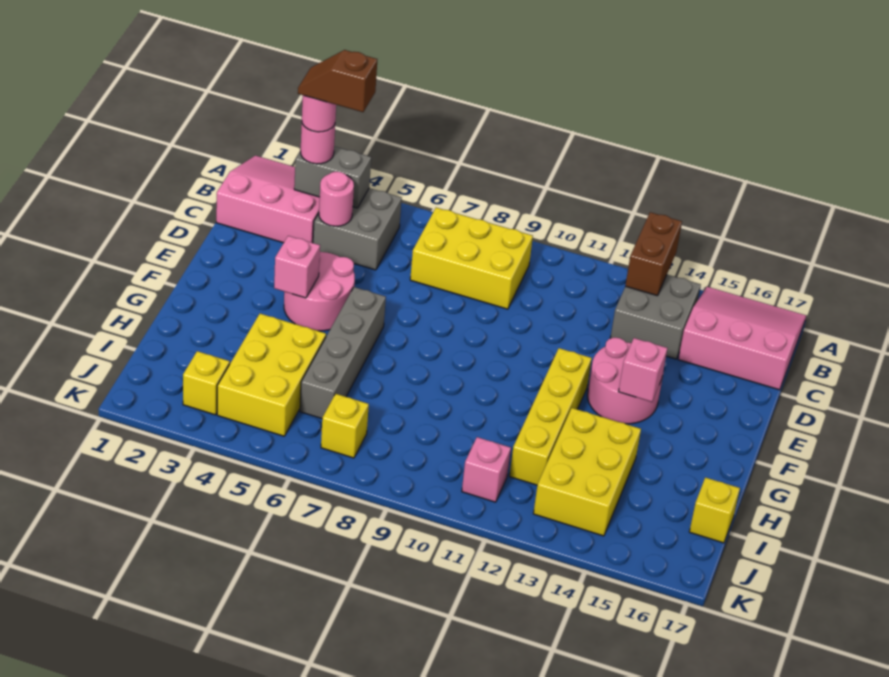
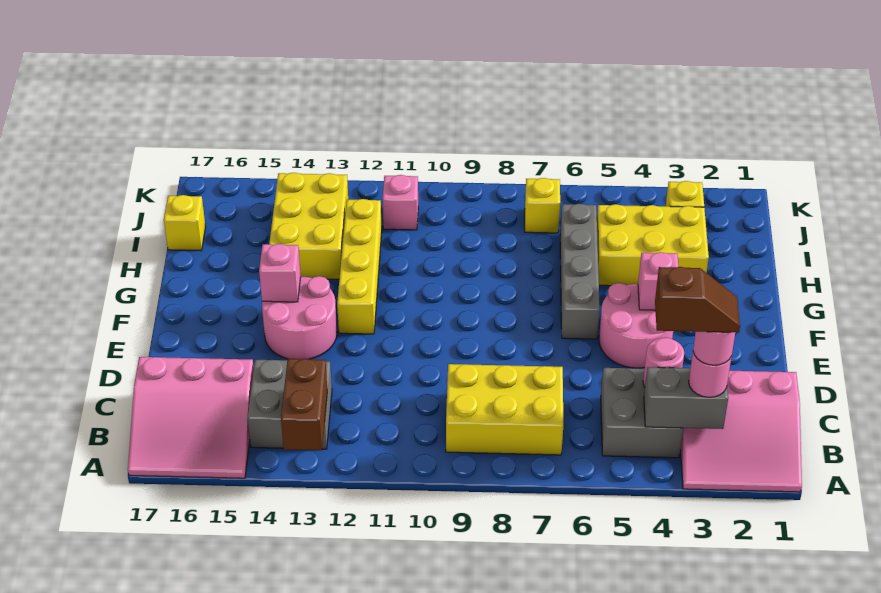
yellow 2x3 brick [217,314,326,436] -> yellow 2x3 brick turned to [597,204,709,286]

